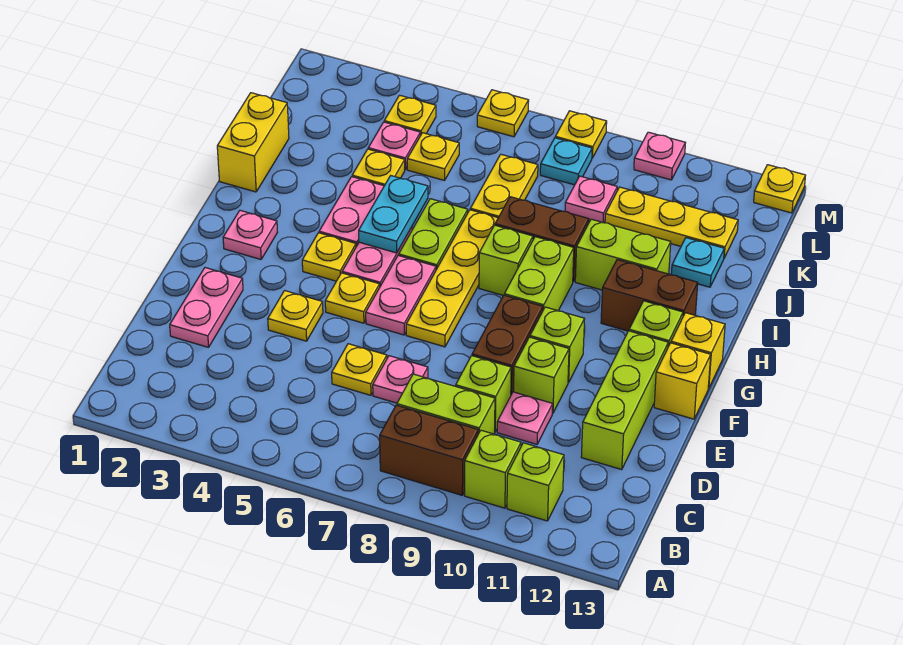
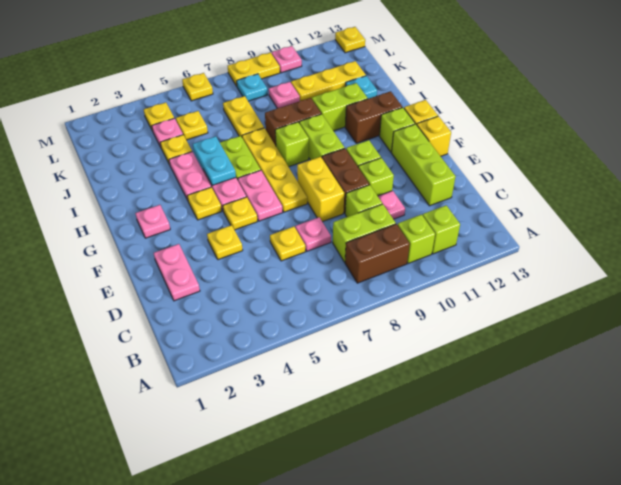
yellow 1x2 brick [217,93,289,192] -> yellow 1x2 brick moved to [297,157,344,222]
yellow 1x1 plate [555,111,607,158] -> yellow 1x2 plate [228,53,280,86]

